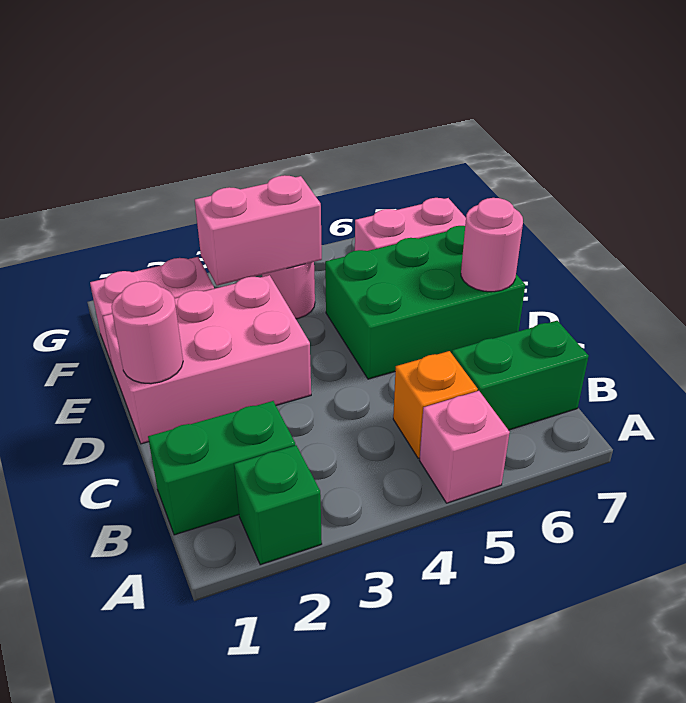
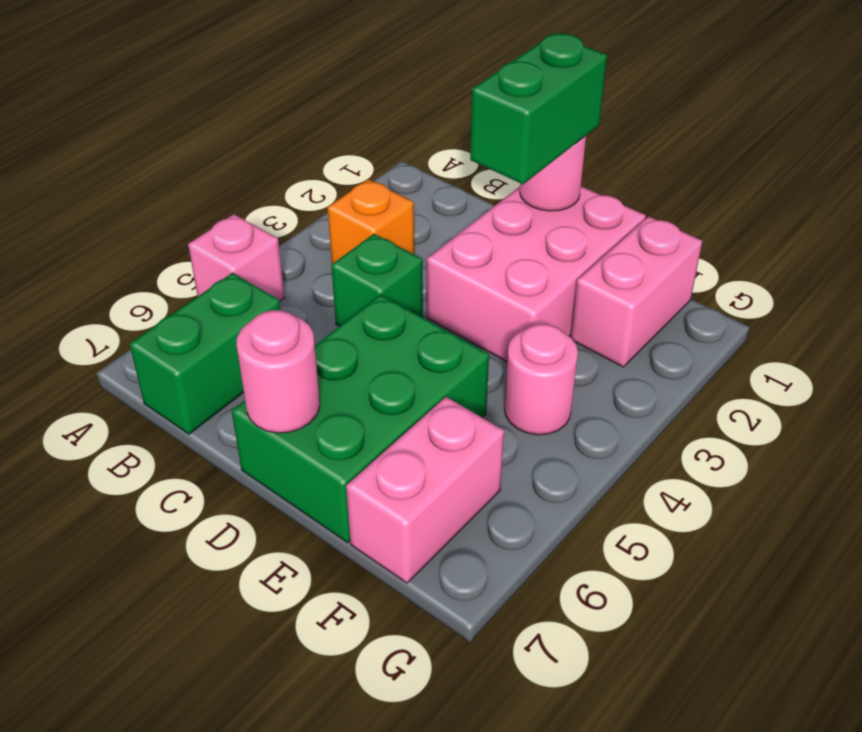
green 1x1 brick [234,445,322,565] -> green 1x1 brick moved to [331,234,423,326]
green 1x2 brick [148,401,295,535] -> green 1x2 brick moved to [470,34,607,184]
orange 1x1 brick [393,351,478,458] -> orange 1x1 brick moved to [328,179,414,264]
pink 1x2 brick [195,175,322,285] -> none

